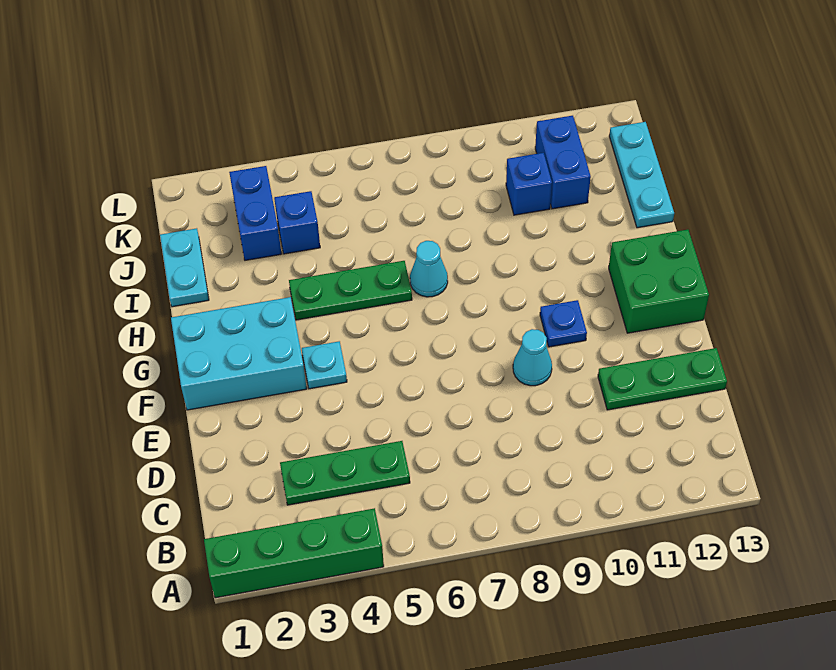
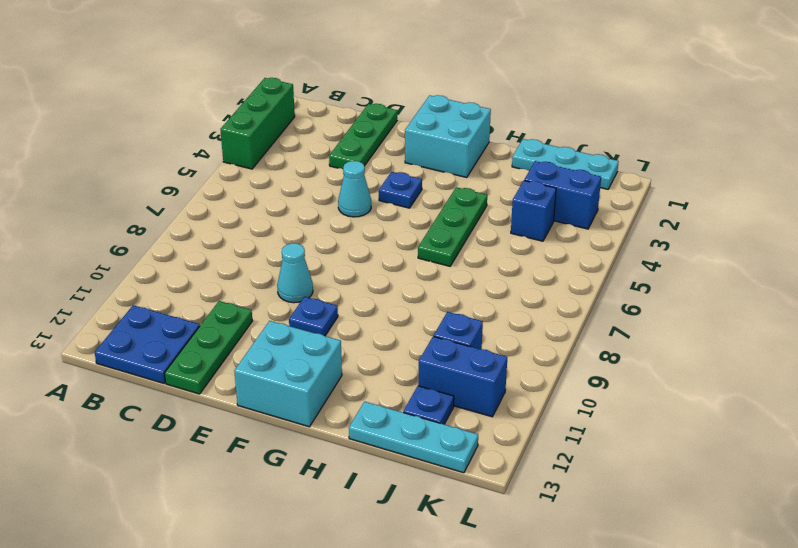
green 1x4 brick [204,508,384,598] -> green 1x3 brick [220,78,295,169]
none -> blue 2x2 plate [95,305,200,383]
green 1x3 plate [280,441,410,505] -> green 1x3 plate moved to [329,104,397,169]
cyan 2x3 brick [171,297,307,410] -> cyan 2x2 brick [405,95,491,178]
cyan 1x1 plate [302,341,347,389] -> blue 1x1 plate [379,172,422,208]
green 2x2 brick [609,230,709,333] -> cyan 2x2 brick [234,321,342,427]
cyan 1x1 cone [410,241,448,297] -> cyan 1x1 cone moved to [338,161,371,217]
cyan 1x2 plate [160,228,209,307] -> cyan 1x3 plate [512,139,619,189]
none -> blue 1x1 plate [403,386,454,424]

